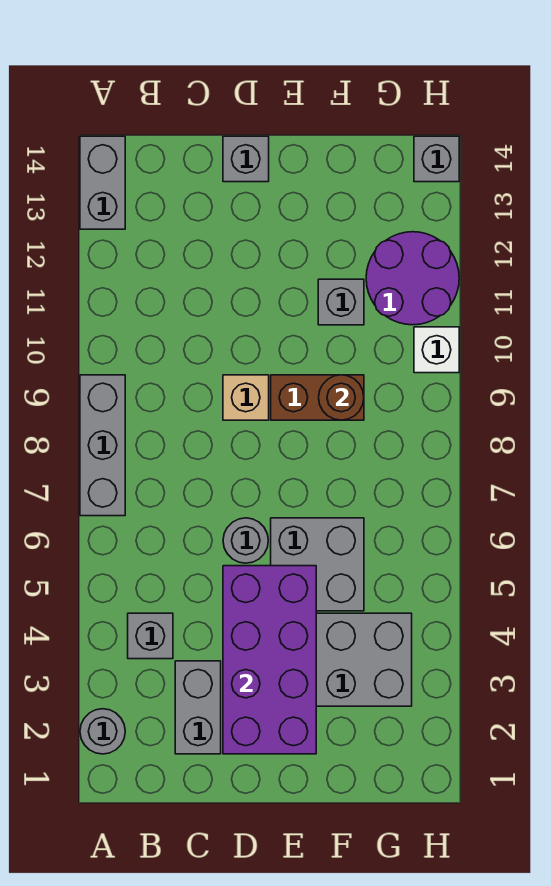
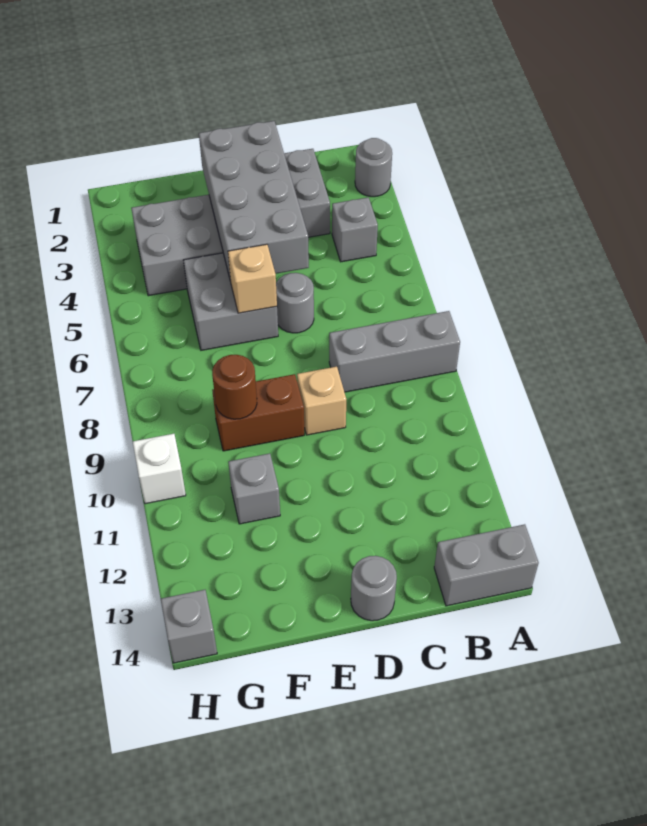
grey 1x3 brick [80,375,125,516] -> grey 1x3 brick turned to [329,311,460,392]
grey 1x2 brick [80,136,125,229] -> grey 1x2 brick turned to [434,524,539,606]
purple 2x4 brick [223,566,316,754] -> grey 2x4 brick [199,121,309,281]
grey 1x1 brick [223,136,269,182] -> grey 1x1 round brick [351,556,397,621]
none -> tan 1x1 brick [228,244,277,313]
purple 2x2 round brick [366,232,459,325] -> none

